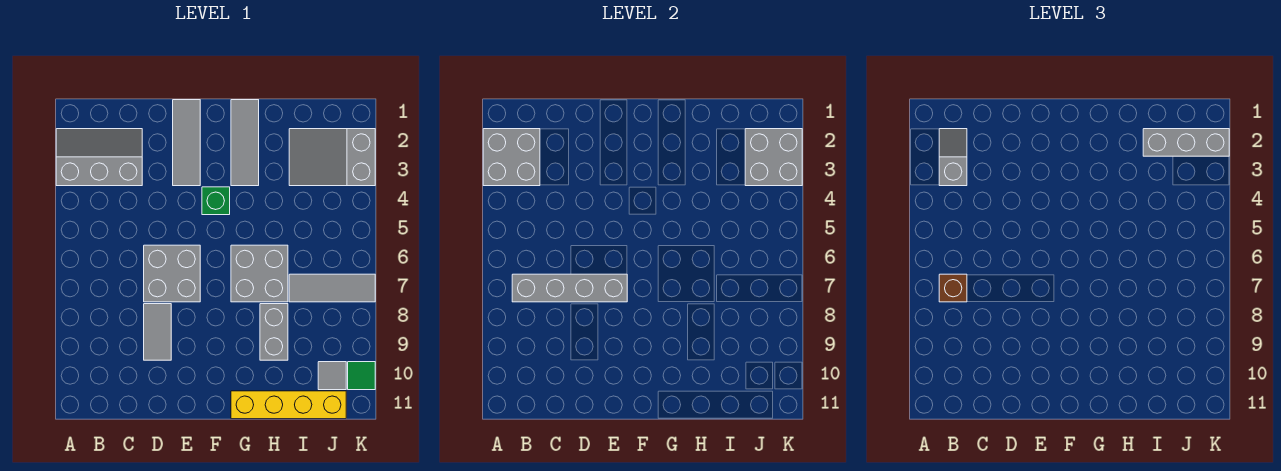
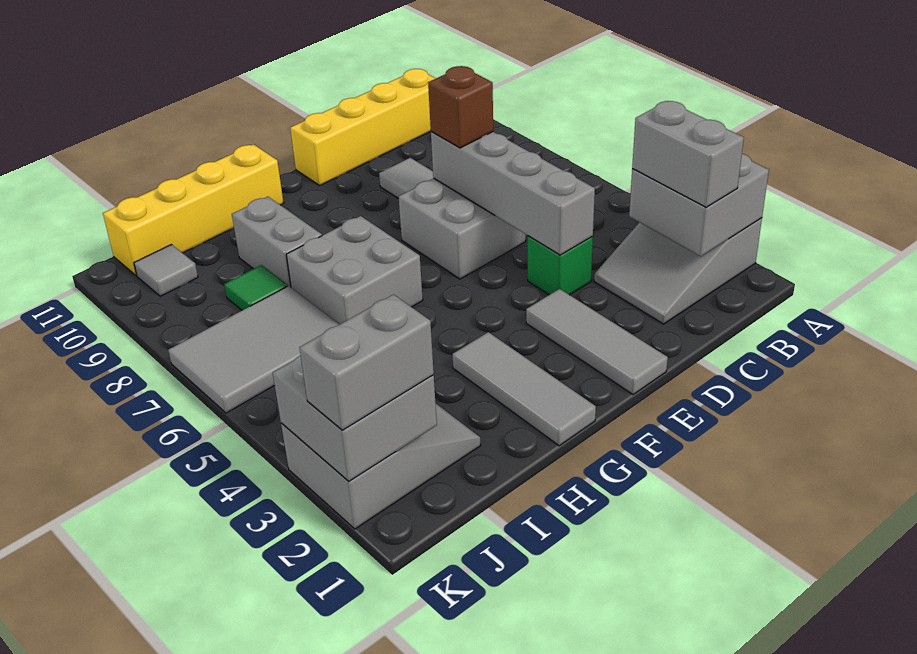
grey 2x3 slope [56,129,142,186] -> grey 2x3 slope turned to [594,218,762,324]
grey 1x2 slope [939,129,967,186] -> grey 1x2 brick [632,101,744,207]
grey 1x4 brick [512,274,627,302] -> grey 1x4 brick turned to [431,132,595,255]
brown 1x1 brick [939,274,967,302] -> brown 1x1 brick moved to [428,66,493,148]
none -> yellow 1x4 brick [290,69,436,185]
green 1x1 brick [202,187,230,215] -> green 1x1 brick moved to [528,236,593,295]
grey 1x3 brick [1143,129,1229,156] -> grey 1x2 brick [299,295,434,430]
grey 1x3 tile [289,274,375,302] -> grey 2x3 tile [168,286,340,413]
green 1x1 tile [348,362,375,390] -> green 1x1 tile moved to [224,265,288,310]

